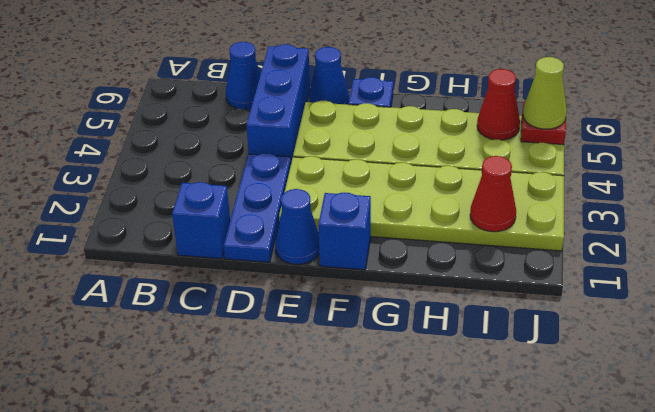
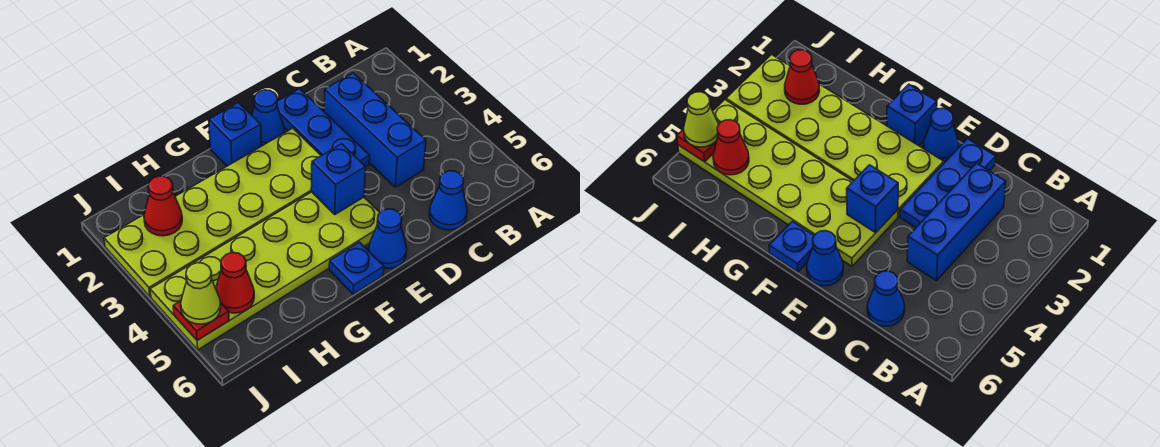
blue 1x1 brick [172,182,230,259] -> blue 1x1 brick moved to [311,144,366,214]
blue 1x3 brick [247,44,310,162] -> blue 1x3 brick moved to [324,73,426,187]

